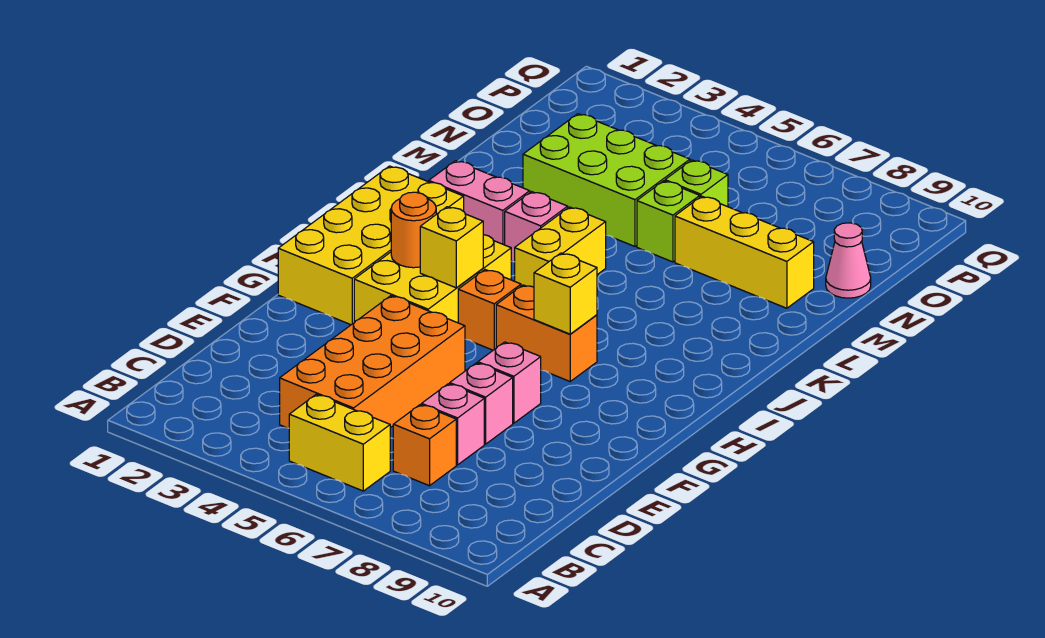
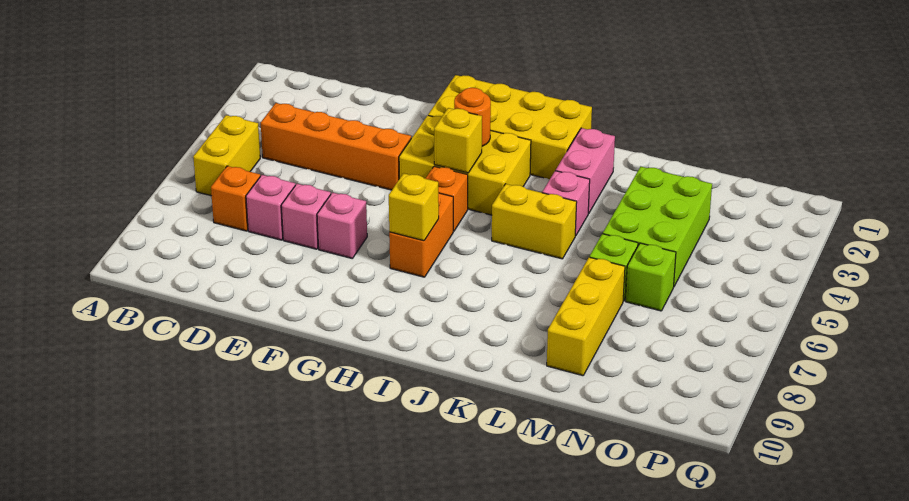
orange 2x4 brick [280,296,465,428] -> orange 1x4 brick [261,103,411,190]
pink 1x1 cone [826,223,871,298] -> none

